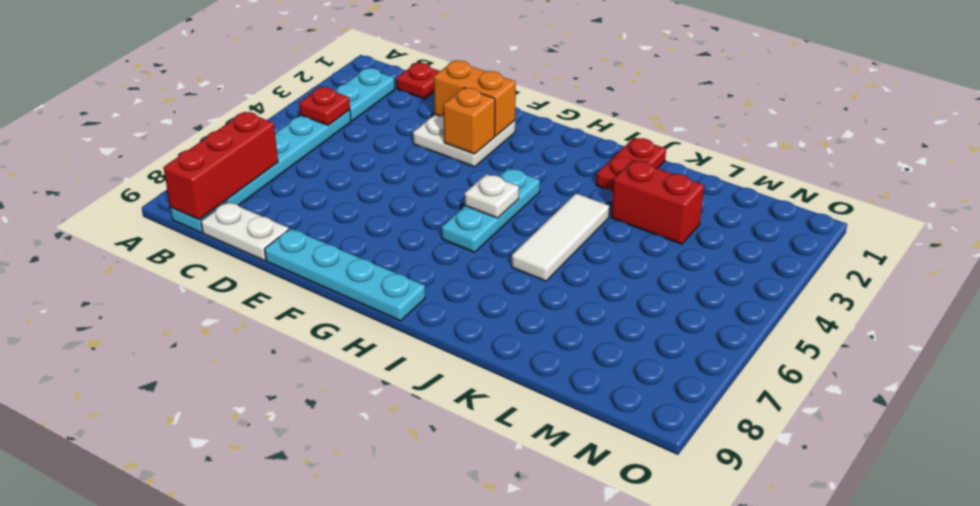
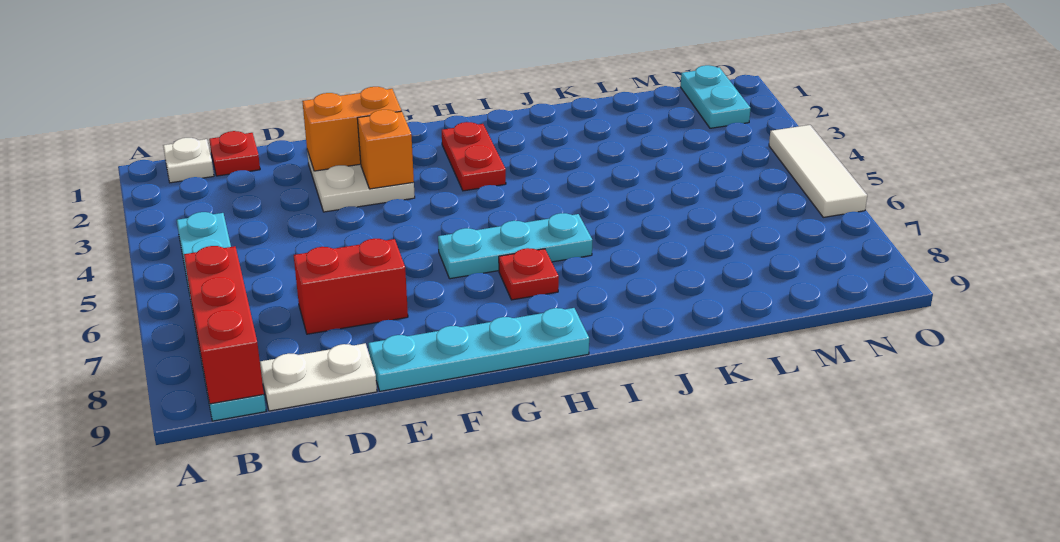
cyan 1x2 plate [335,68,395,121] -> cyan 1x2 plate moved to [681,65,751,128]
red 1x1 plate [299,87,350,125] -> red 1x1 plate moved to [499,248,559,300]
cyan 1x3 plate [442,168,540,252] -> cyan 1x3 plate turned to [438,213,592,279]
white 1x1 plate [465,174,519,218] -> white 1x1 plate moved to [163,138,214,183]
red 1x2 plate [596,138,666,192] -> red 1x2 plate moved to [442,122,506,191]
white 1x3 tile [512,193,609,281] -> white 1x3 tile moved to [769,125,867,217]
red 1x2 brick [611,160,704,244] -> red 1x2 brick moved to [294,239,408,334]

